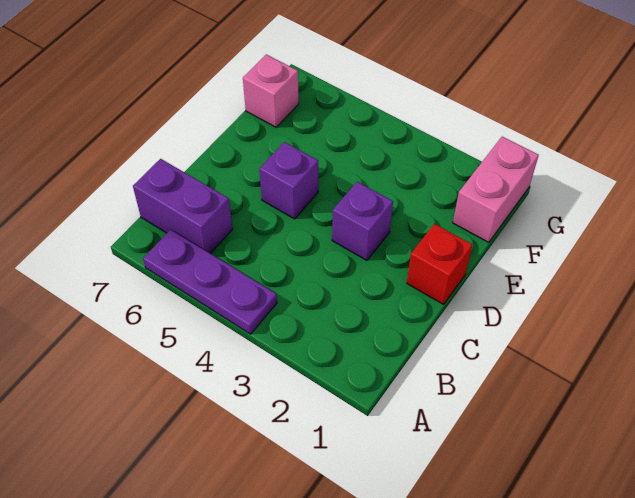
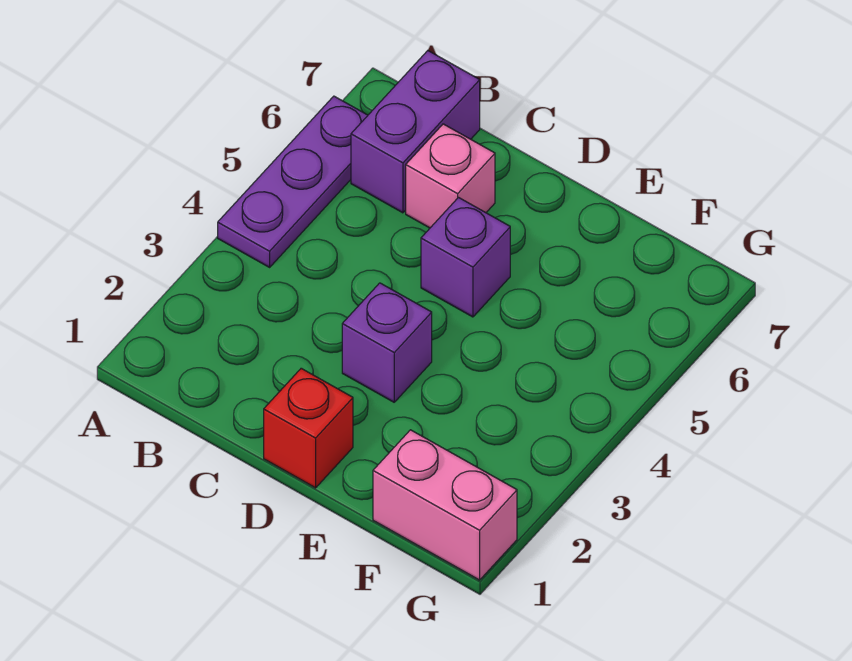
pink 1x1 brick [243,54,299,127] -> pink 1x1 brick moved to [406,124,495,228]

